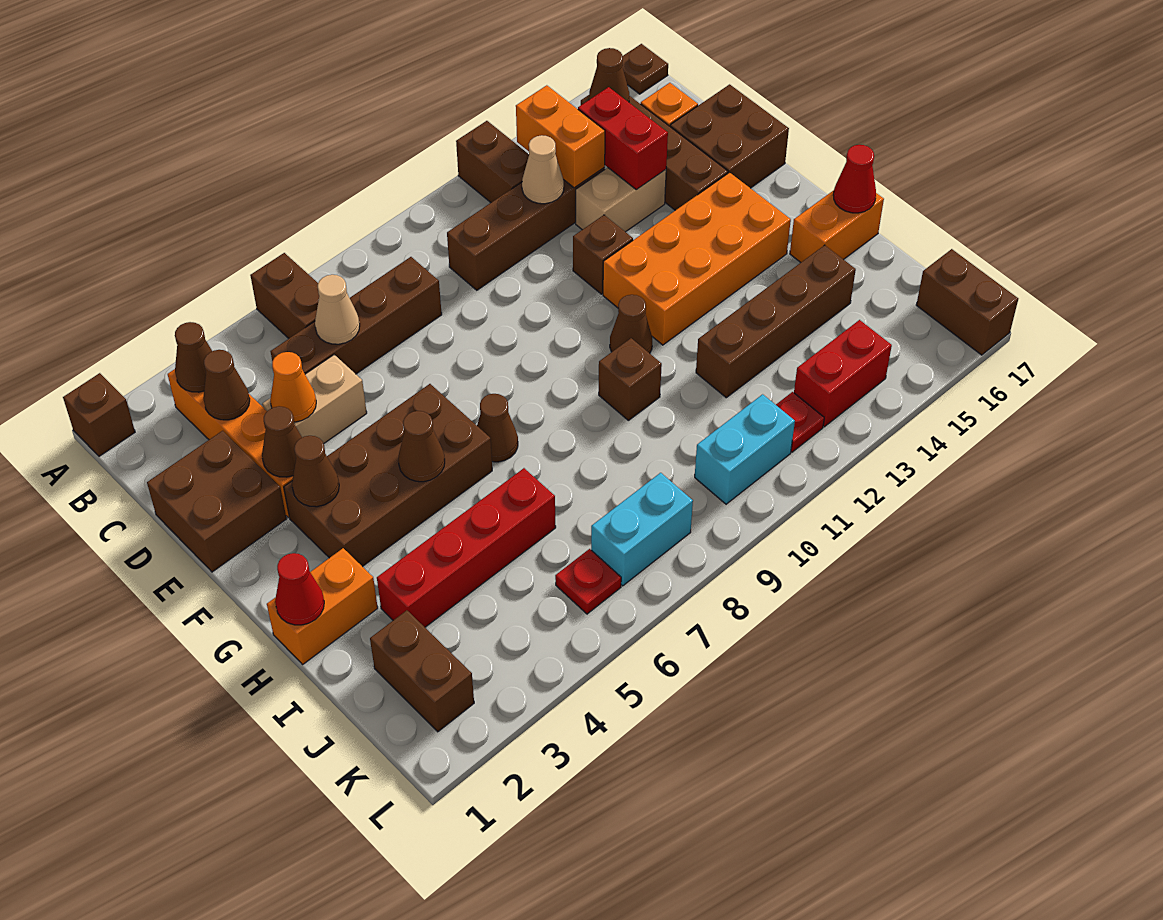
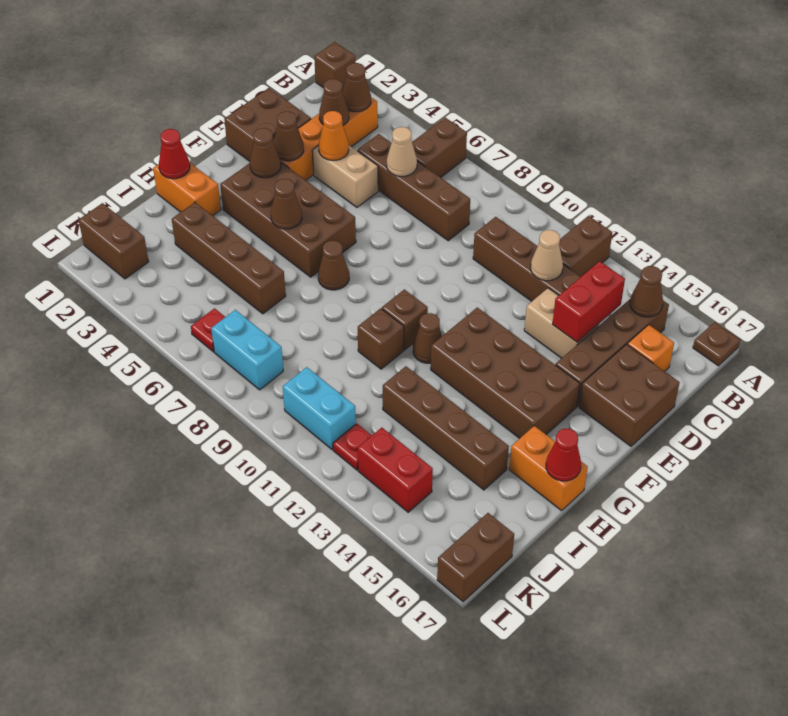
orange 1x2 brick [516,85,605,188] -> none
brown 1x1 brick [573,215,633,294] -> brown 1x1 brick moved to [382,289,428,350]
orange 2x4 brick [603,172,791,345] -> brown 2x4 brick [431,307,580,438]
red 1x4 brick [377,468,556,627] -> brown 1x4 brick [172,202,286,314]
brown 1x2 brick [370,610,474,732] -> brown 1x2 brick turned to [79,203,149,279]

